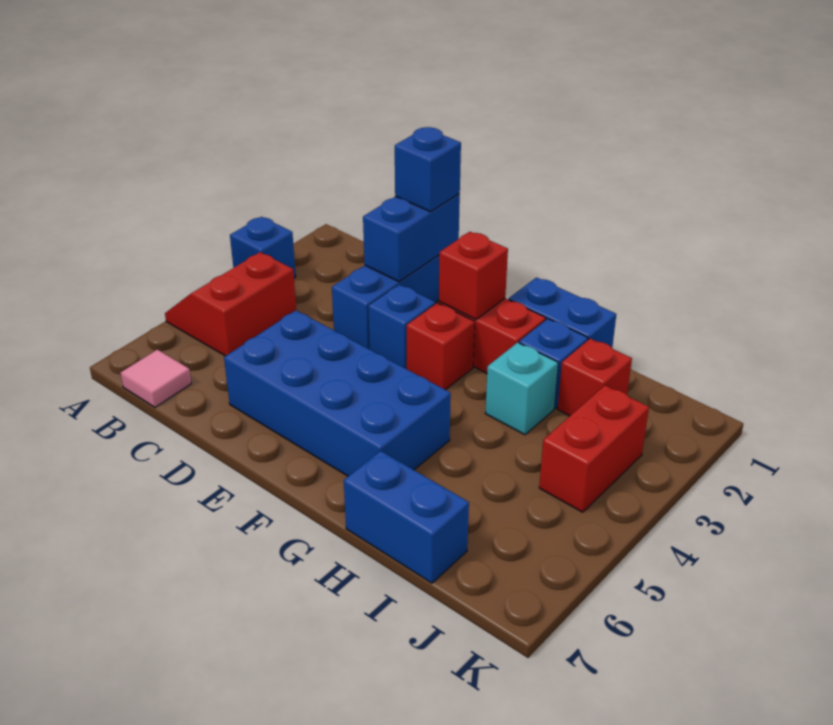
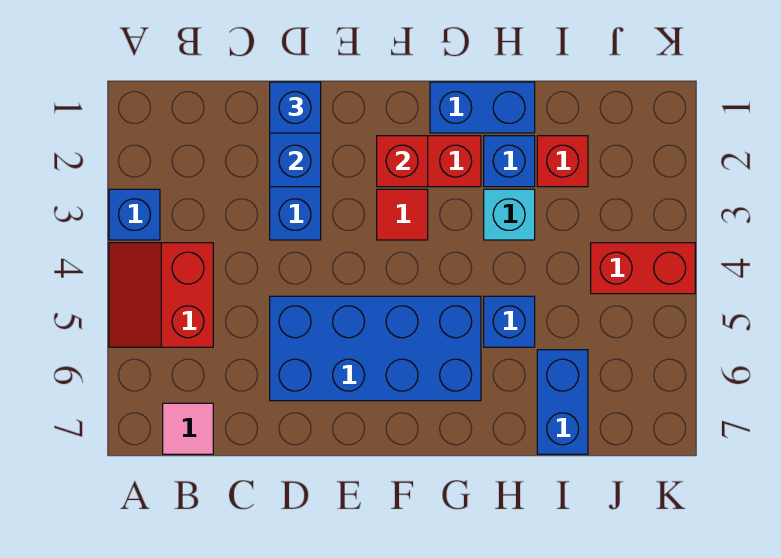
blue 1x1 brick [368,284,435,369] -> blue 1x1 brick moved to [484,296,535,347]
red 1x1 brick [407,303,475,390] -> red 1x1 tile [377,189,428,240]
blue 1x2 brick [344,451,469,583] -> blue 1x2 brick turned to [537,350,588,454]
red 1x2 brick [539,385,649,512] -> red 1x2 brick turned to [591,243,695,294]

